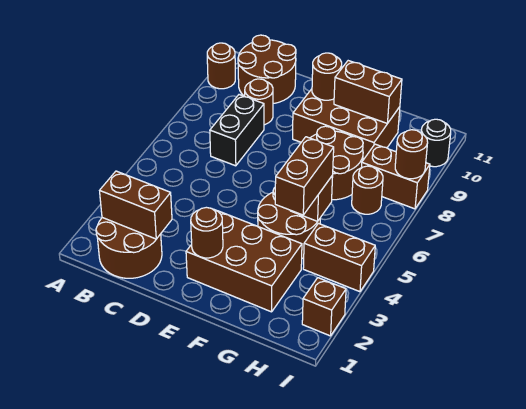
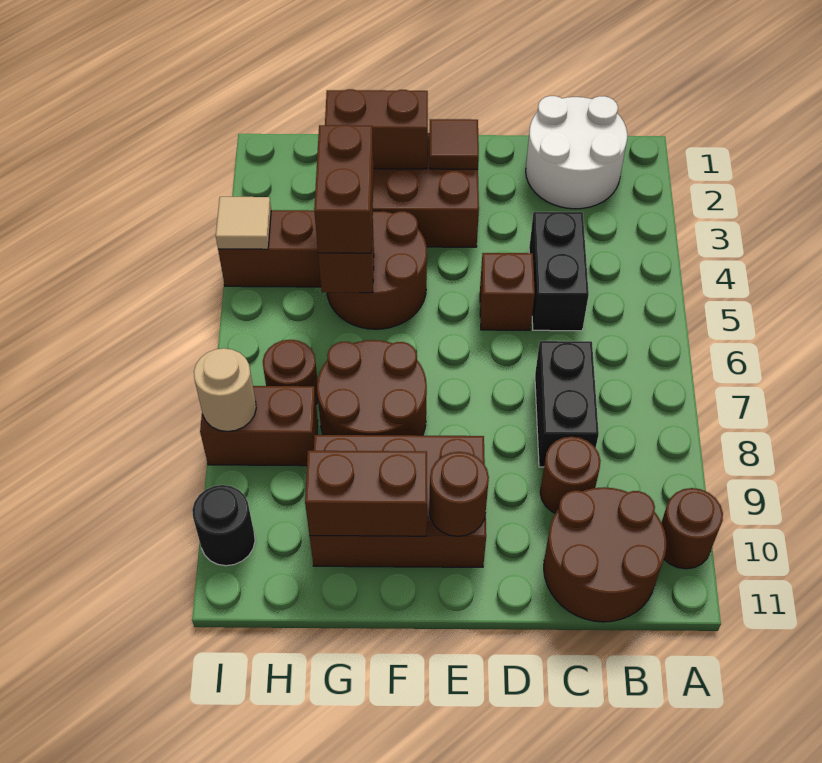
brown 2x2 round brick [96,218,162,278] -> white 2x2 round brick [526,96,627,209]
brown 1x2 brick [100,171,172,239] -> brown 1x2 brick moved to [325,89,428,169]
none -> black 1x2 brick [529,212,589,331]
brown 1x1 round brick [191,207,223,258] -> brown 1x1 tile [430,119,479,169]
brown 1x1 brick [302,278,346,336] -> brown 1x1 brick moved to [480,253,535,330]
none -> tan 1x1 tile [216,197,271,249]
brown 1x1 round brick [395,130,428,179] -> tan 1x1 round brick [194,348,256,432]

